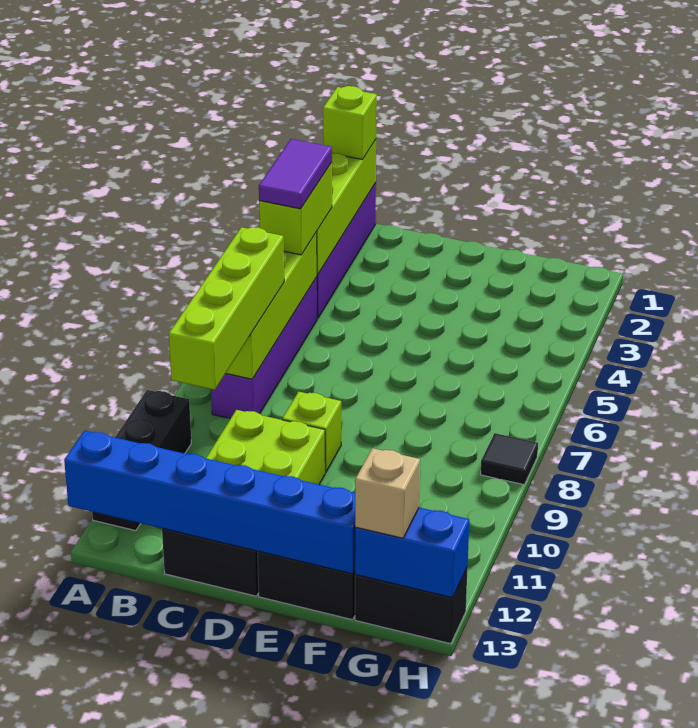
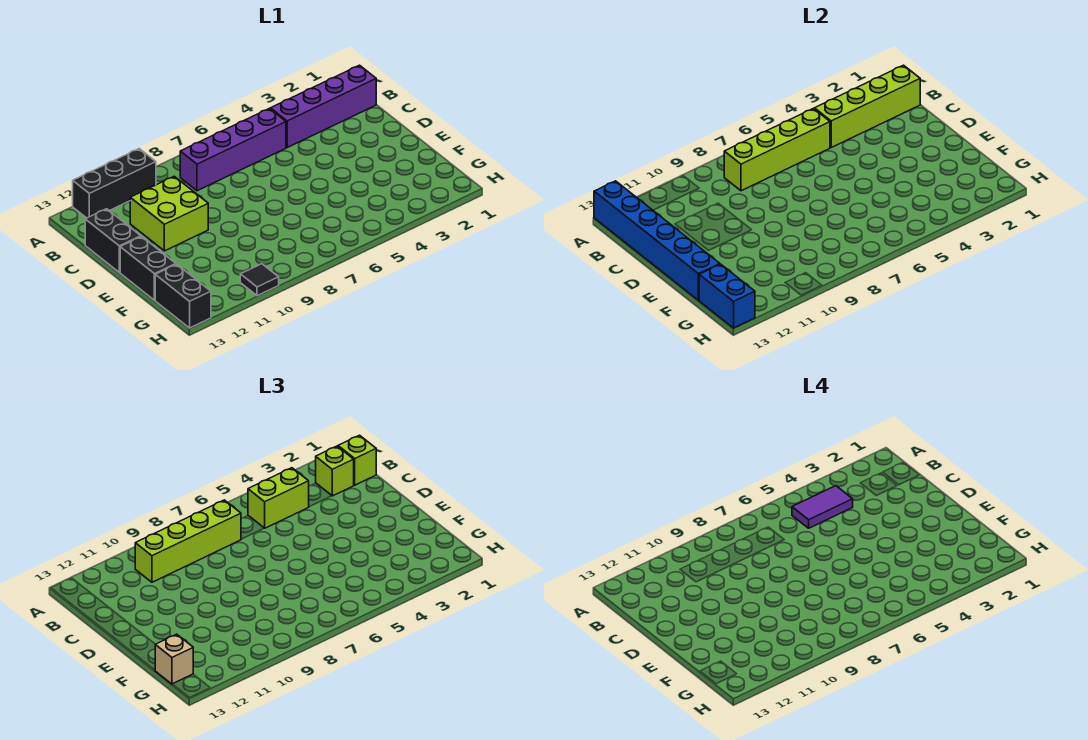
lime 1x1 brick [282,392,341,472] -> lime 1x1 brick moved to [316,446,354,496]
black 1x1 tile [481,433,538,485] -> black 1x1 tile moved to [240,264,279,296]

